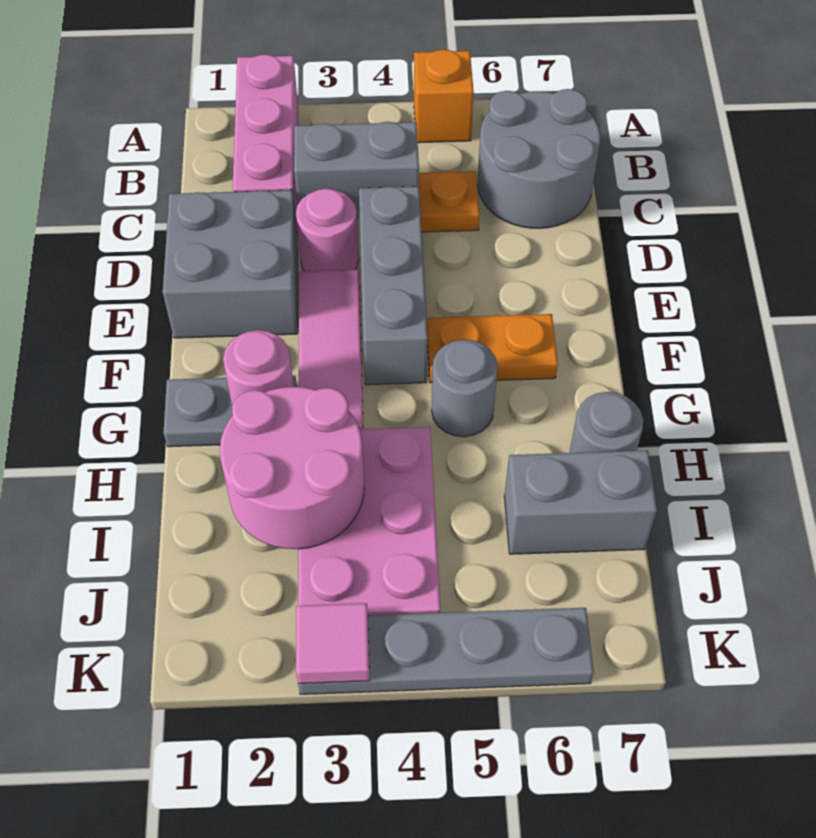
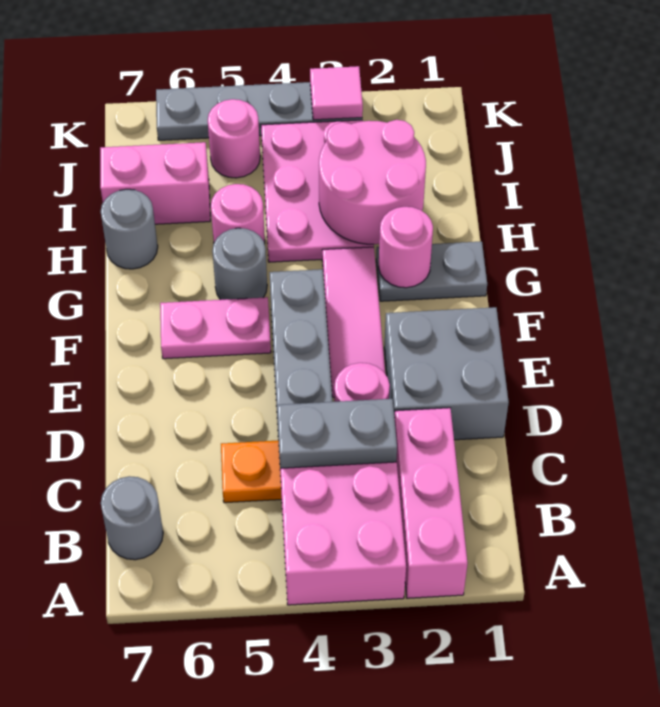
none -> pink 2x2 brick [280,462,406,605]
orange 1x1 brick [414,50,474,143] -> none
grey 2x2 round brick [478,89,600,228] -> grey 1x1 round brick [101,476,163,560]
orange 1x2 plate [427,314,558,383] -> pink 1x2 plate [160,297,271,359]
none -> pink 1x1 round brick [211,184,265,244]
grey 1x2 brick [504,450,657,554] -> pink 1x2 brick [100,142,210,224]
none -> pink 1x1 round brick [208,99,260,178]

